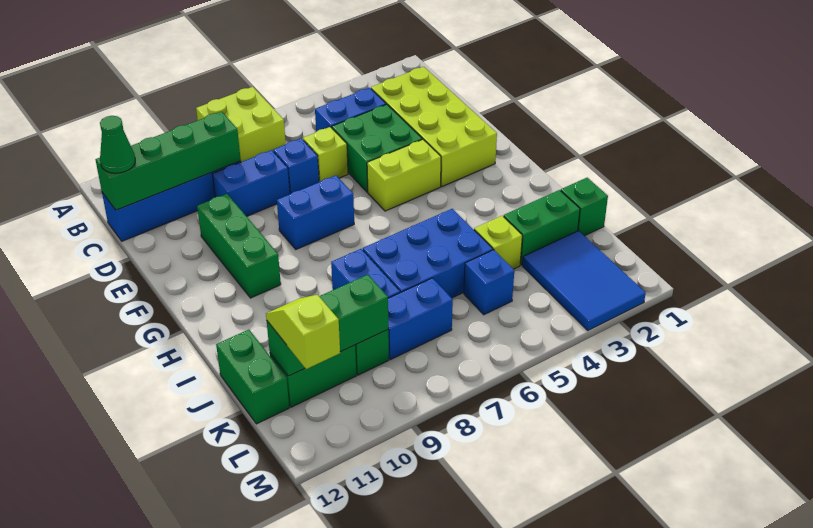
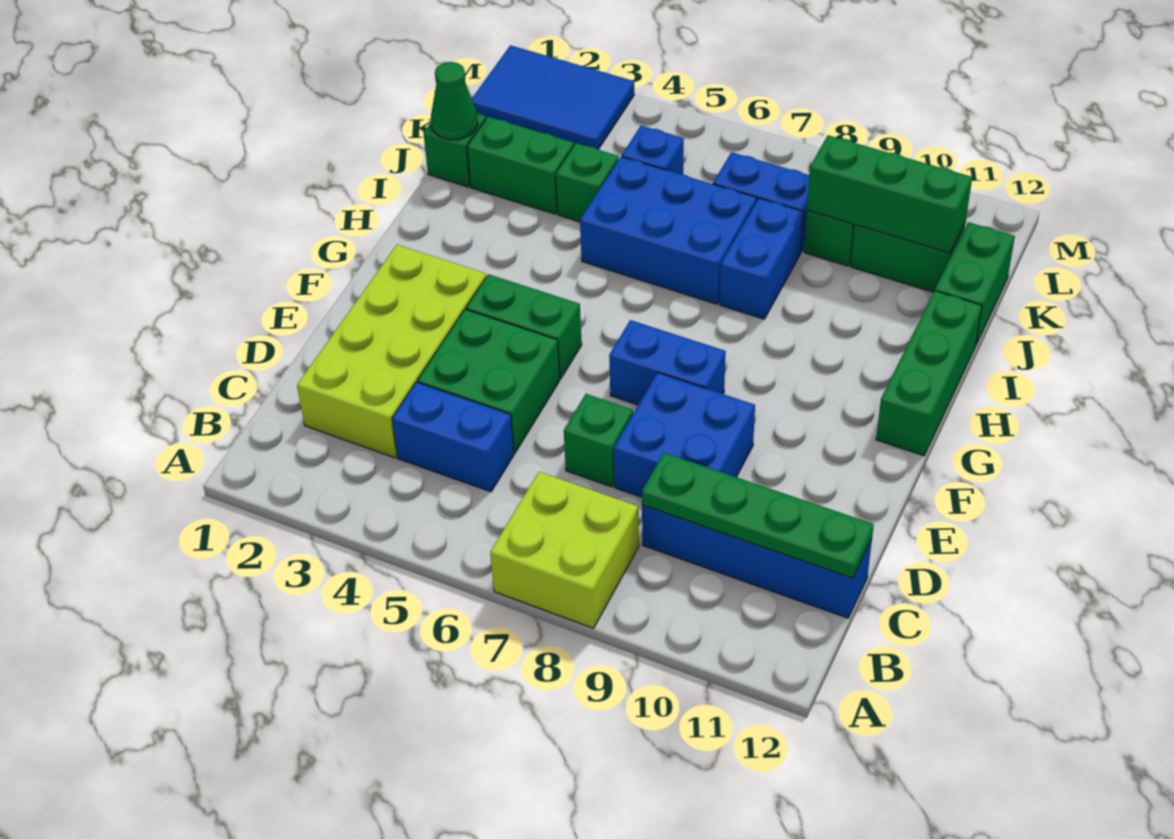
green 1x4 brick [96,111,241,210] -> green 1x4 plate [642,453,874,578]
green 1x1 cone [100,116,135,173] -> green 1x1 cone moved to [431,62,478,140]
lime 1x1 brick [303,127,348,182] -> none
blue 1x1 brick [273,138,319,194] -> green 1x1 brick [564,394,633,487]
blue 1x2 brick [212,150,290,216] -> blue 2x2 brick [614,373,755,497]
green 1x3 brick [197,194,281,298] -> green 1x3 brick moved to [876,291,982,456]
lime 1x2 brick [367,139,441,211] -> green 1x2 brick [466,274,582,379]
lime 1x1 brick [474,216,522,269] -> green 1x1 brick [556,143,619,222]
blue 2x3 tile [523,231,646,330] -> blue 2x3 tile turned to [472,45,634,149]
lime 1x2 slope [266,295,340,369] -> none

